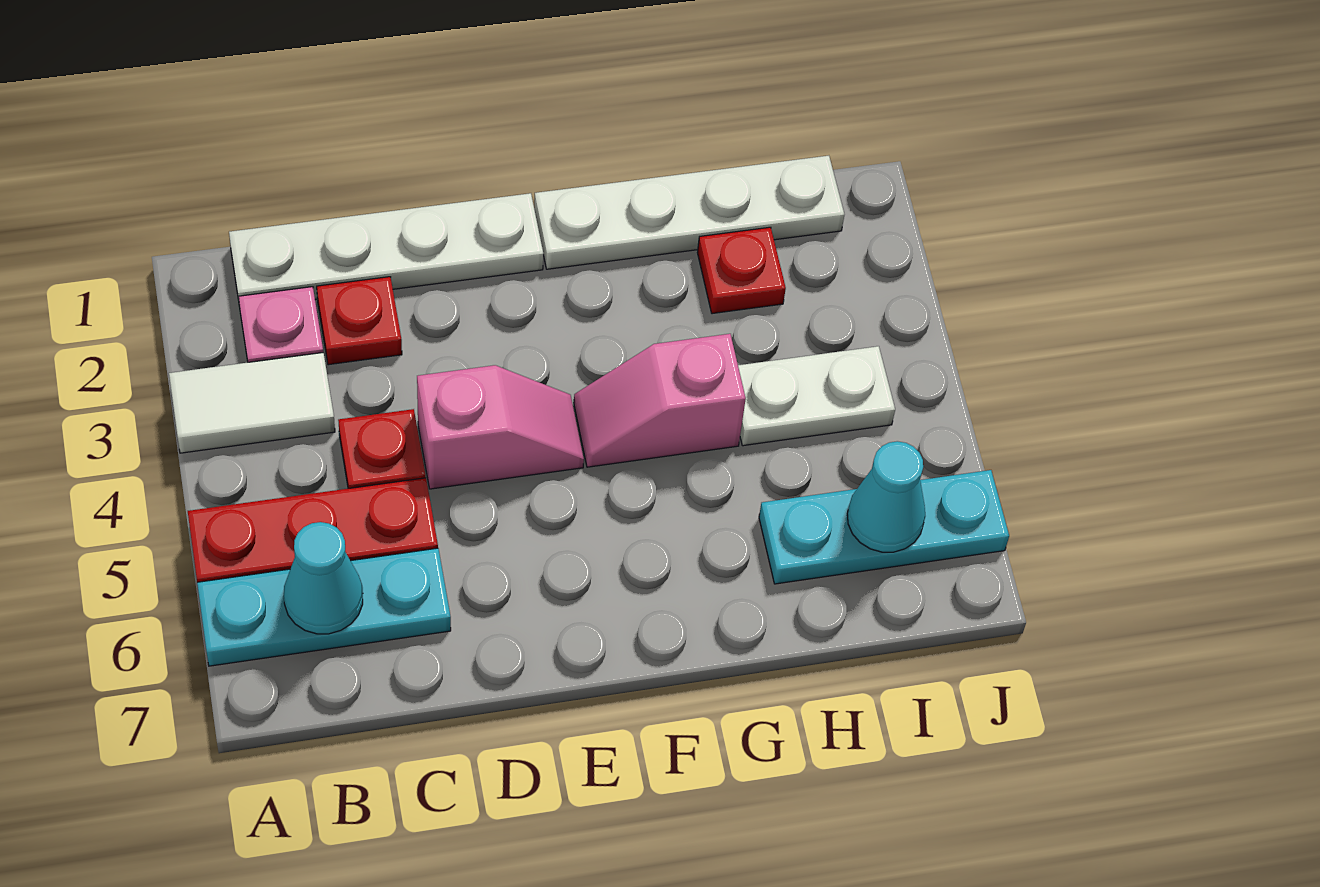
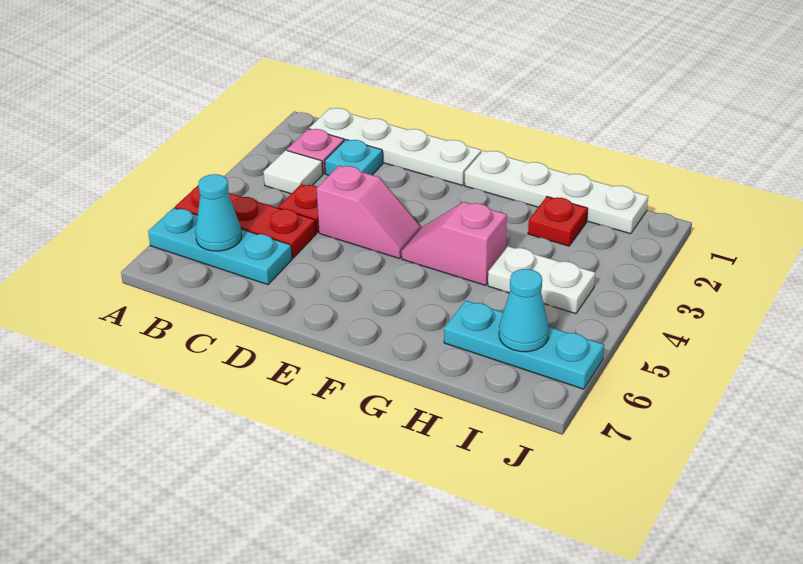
white 1x2 tile [169,353,335,453] -> white 1x1 tile [264,150,323,194]
red 1x1 plate [317,277,402,365] -> cyan 1x1 plate [325,140,383,175]

